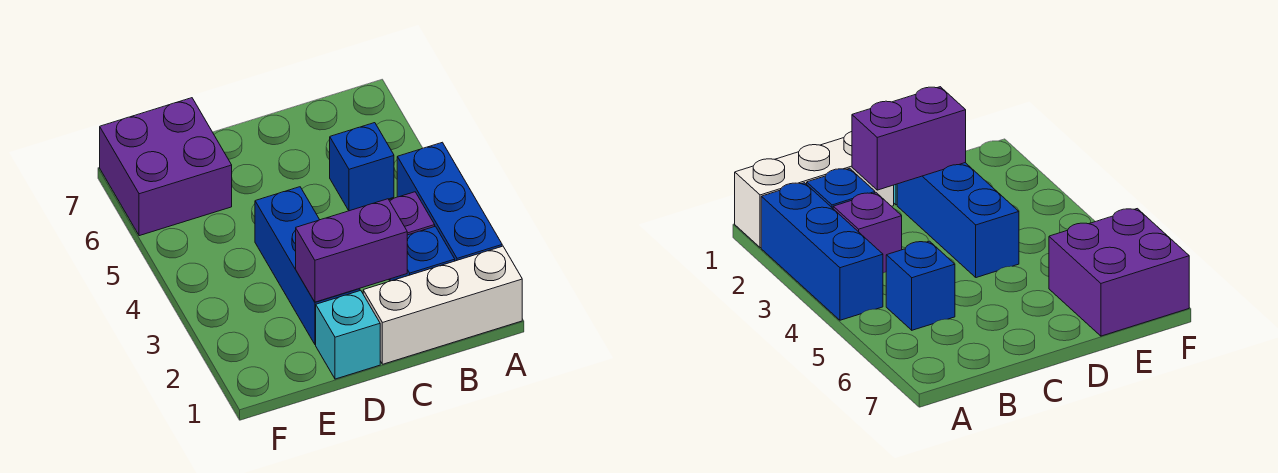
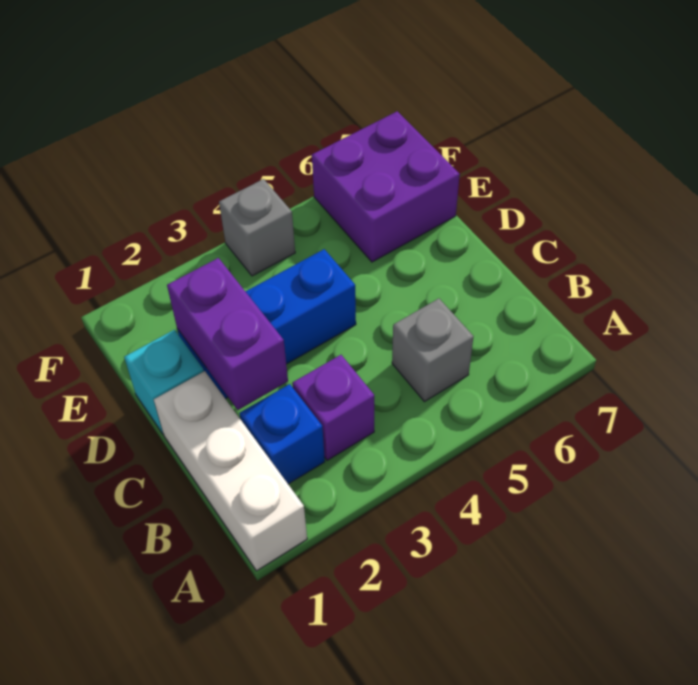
blue 1x3 brick [397,142,502,261] -> none
blue 1x1 brick [330,123,394,211] -> grey 1x1 brick [392,299,474,402]
none -> grey 1x1 brick [219,179,295,276]

